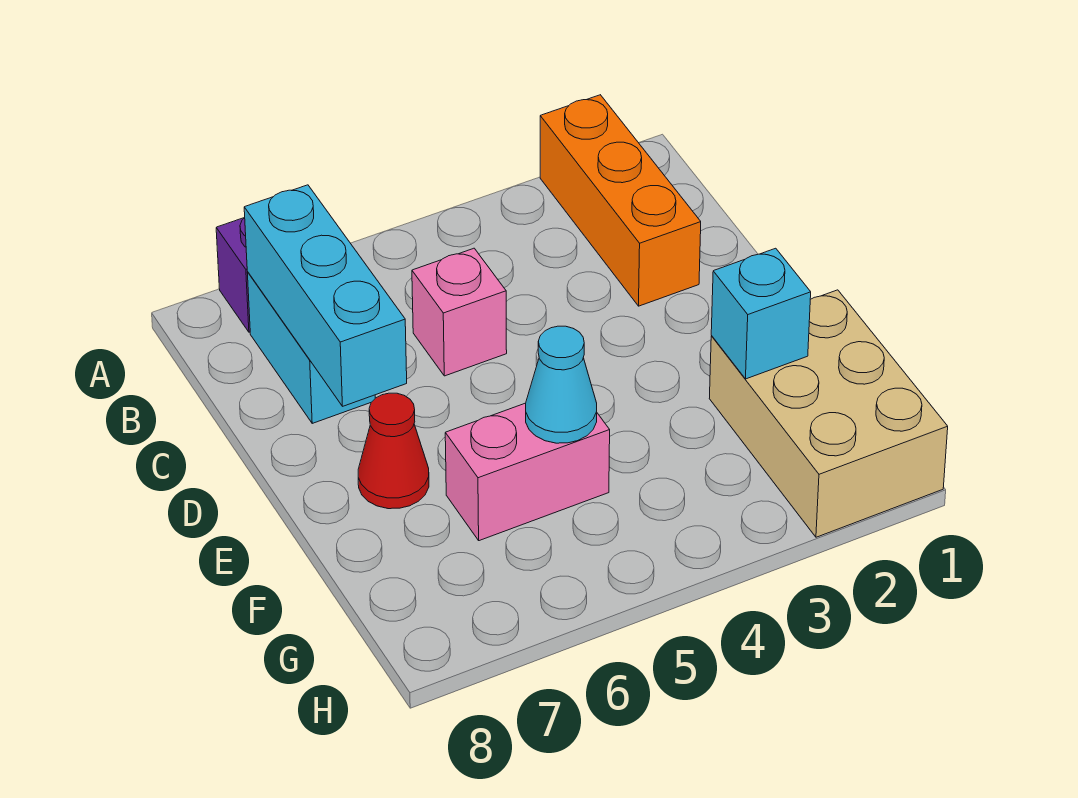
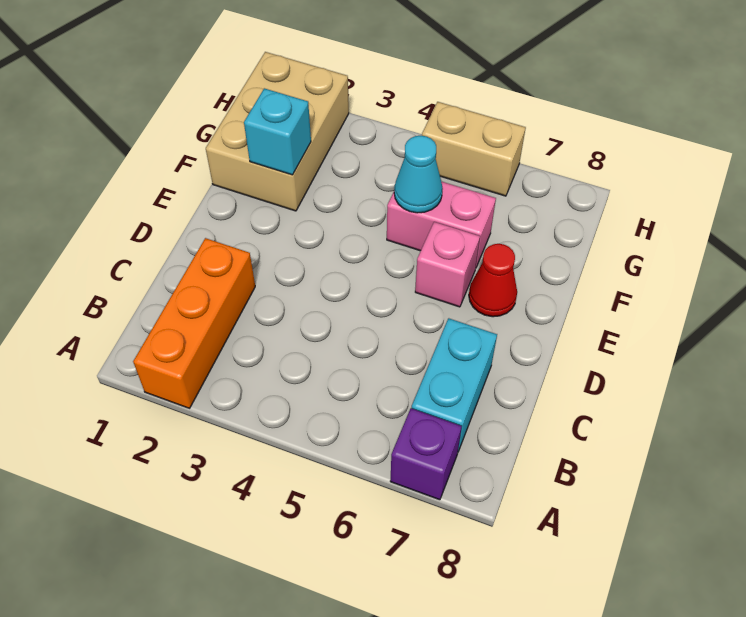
cyan 1x3 brick [244,185,407,406] -> none
pink 1x1 brick [412,248,507,376] -> pink 1x1 brick moved to [415,222,480,307]
none -> tan 1x2 brick [422,102,526,196]

